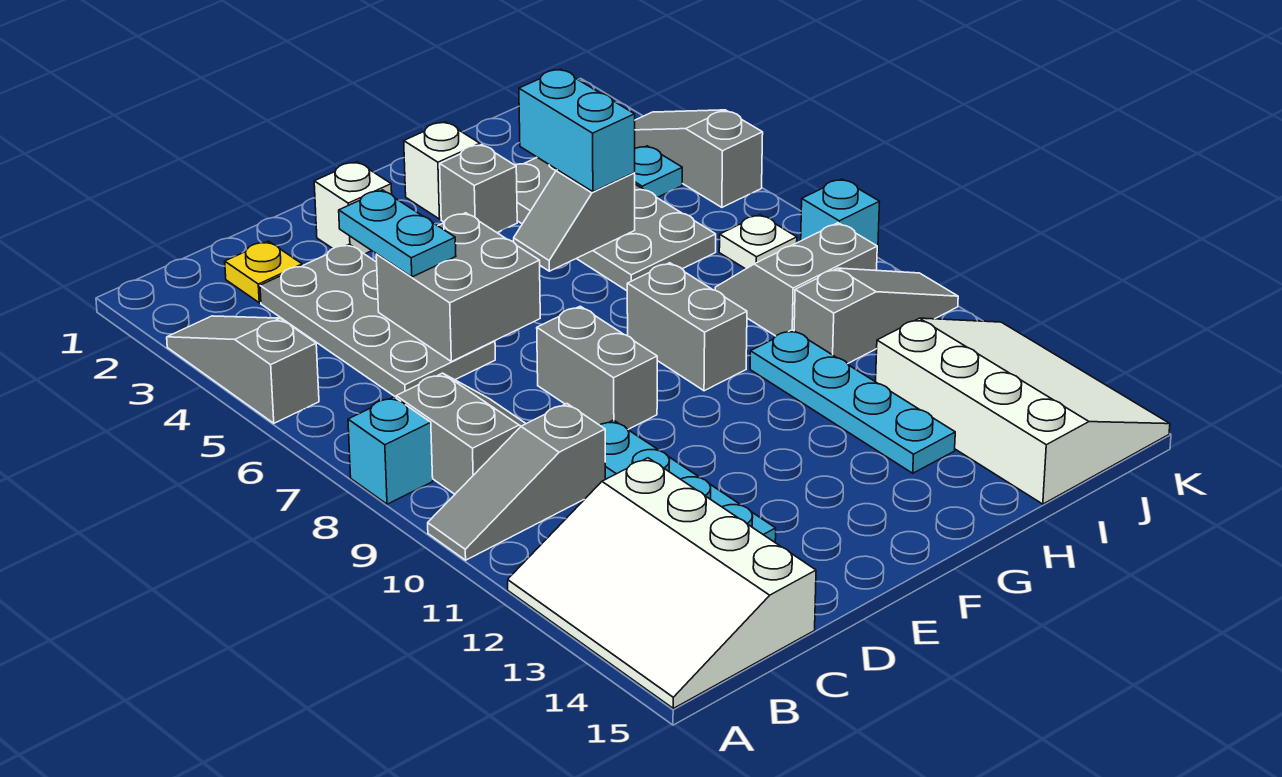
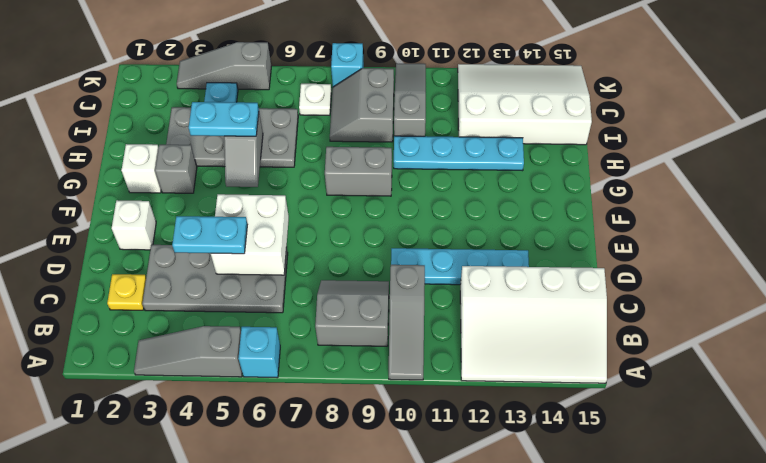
cyan 1x1 brick [348,397,433,504] -> cyan 1x1 brick moved to [238,327,280,378]
grey 2x2 brick [376,213,540,362] -> white 2x2 brick [211,194,289,275]
grey 1x2 brick [537,306,657,429] -> none
cyan 1x2 brick [519,69,635,192] -> cyan 1x2 plate [189,102,259,136]

